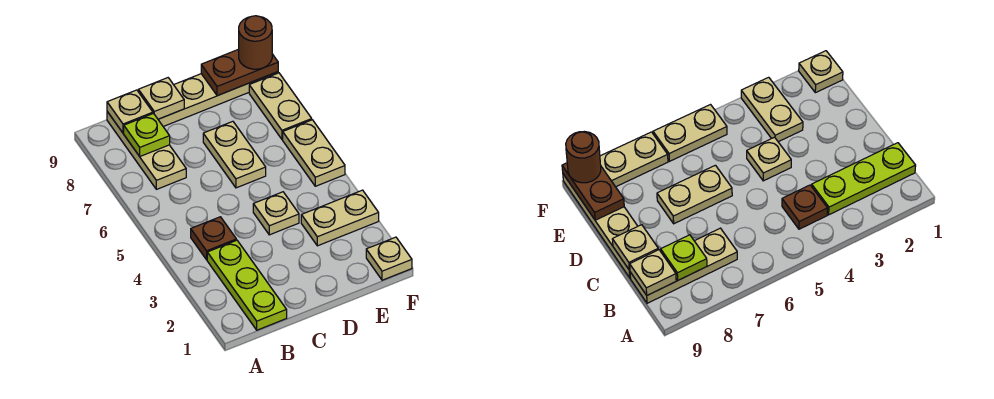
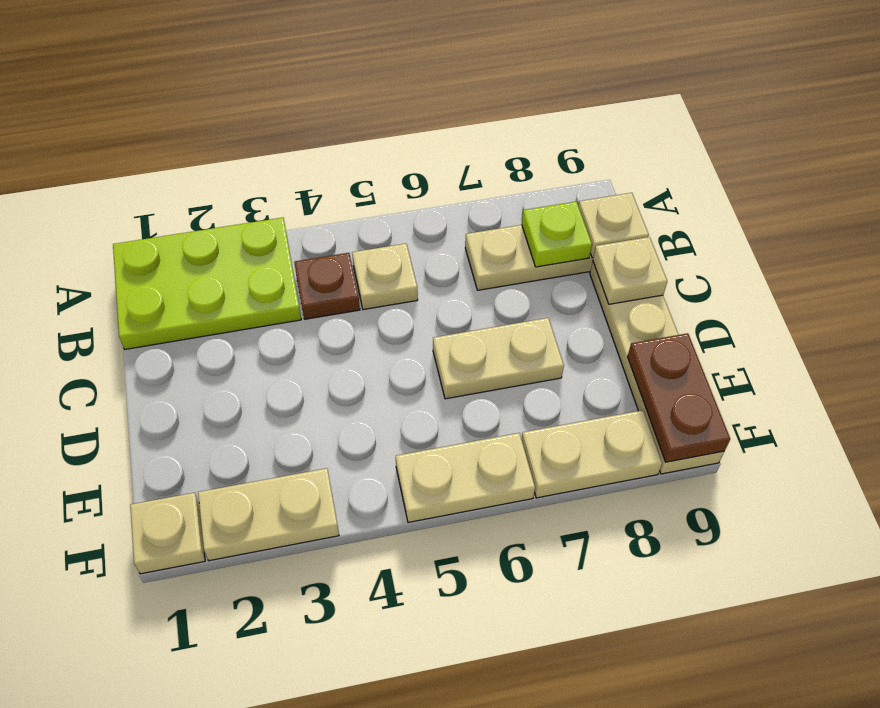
lime 1x3 plate [207,240,287,330] -> lime 2x3 plate [113,218,301,349]
tan 1x1 plate [253,192,299,235] -> tan 1x1 plate moved to [352,244,418,310]
tan 1x2 plate [301,190,379,246] -> tan 1x2 plate turned to [198,468,339,561]
brown 1x1 round brick [239,16,272,69] -> none

